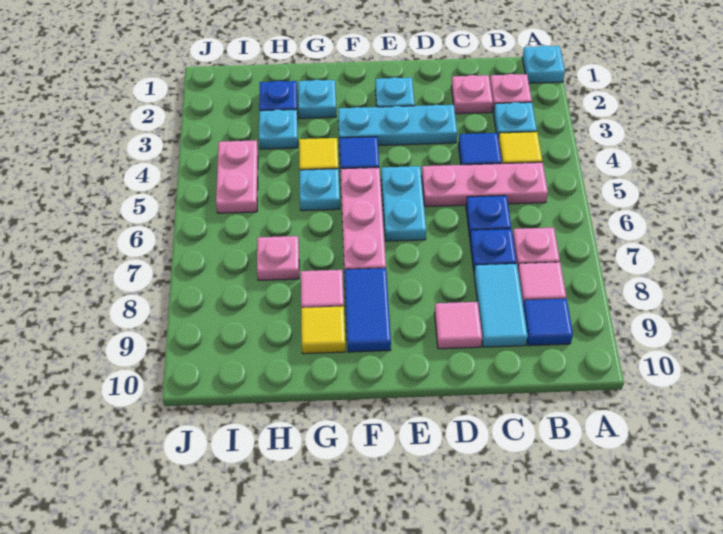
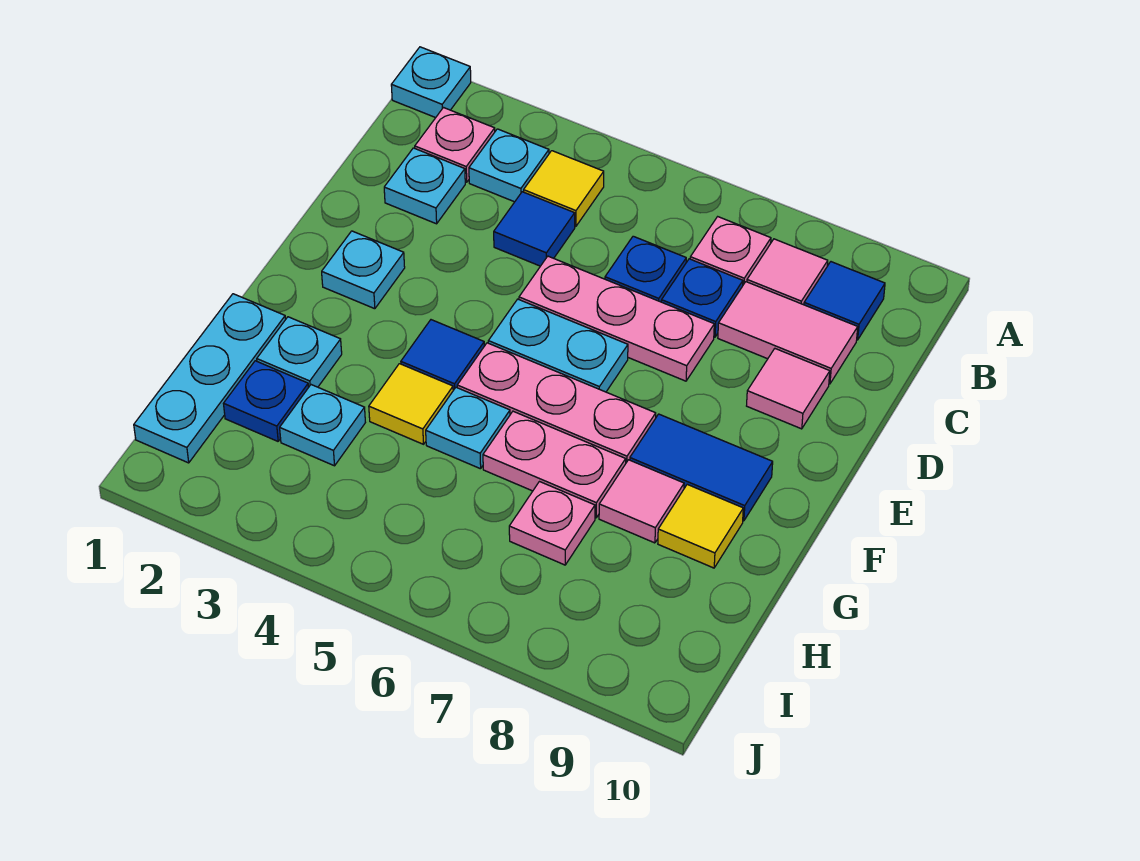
pink 1x3 plate [422,162,548,207] -> pink 1x3 plate turned to [519,256,714,381]
pink 1x1 plate [451,75,493,114] -> cyan 1x1 plate [384,148,465,224]
cyan 1x2 tile [474,264,528,347] -> pink 1x2 tile [718,282,858,384]
cyan 1x3 plate [338,105,457,145] -> cyan 1x3 plate moved to [134,294,286,463]
pink 1x2 plate [216,140,258,213] -> pink 1x2 plate moved to [483,411,626,518]

